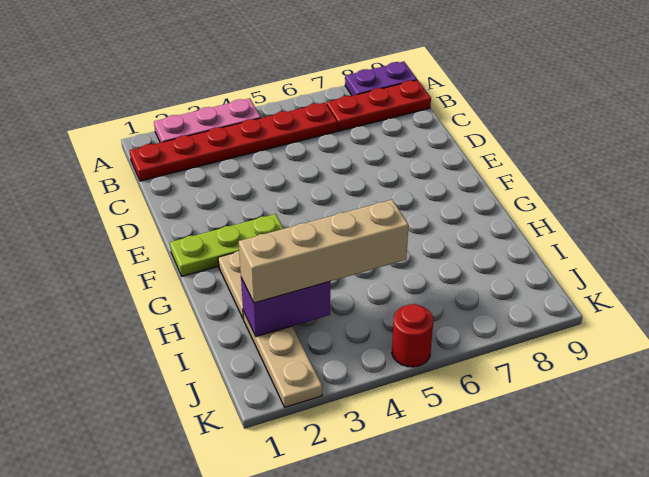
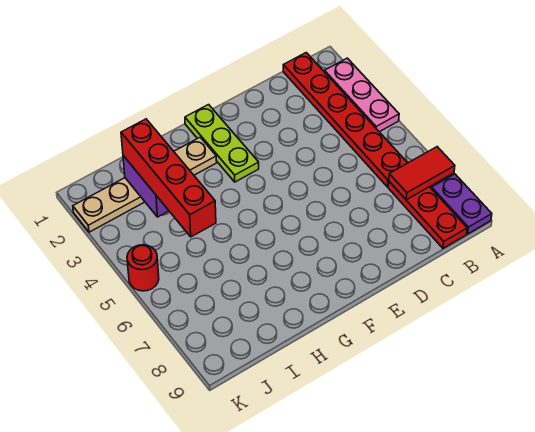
none -> red 1x2 tile [389,147,455,200]
tan 1x4 brick [239,199,409,303] -> red 1x4 brick [121,119,216,237]

